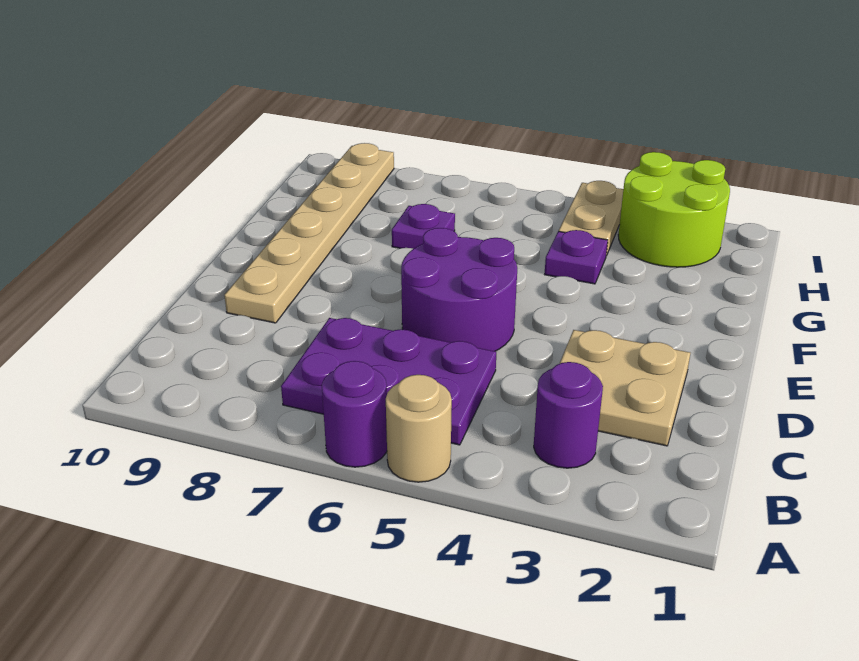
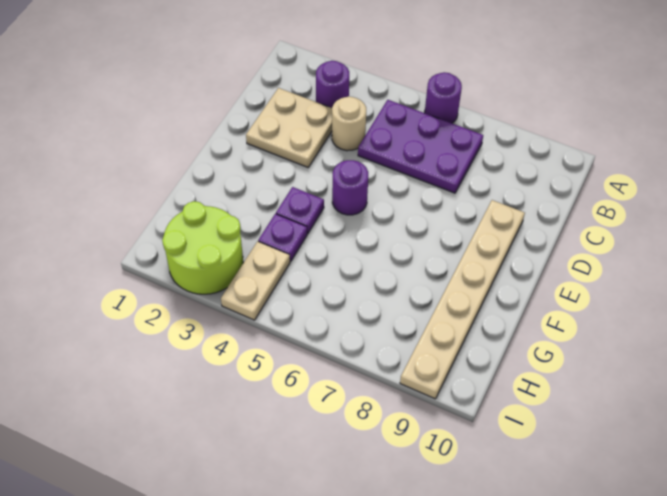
tan 1x1 round brick [386,375,452,482] -> tan 1x1 round brick moved to [332,96,366,151]
purple 2x2 round brick [401,228,517,351] -> purple 1x1 round brick [332,160,368,215]
purple 1x1 plate [392,204,455,249] -> purple 1x1 plate moved to [276,187,324,234]

